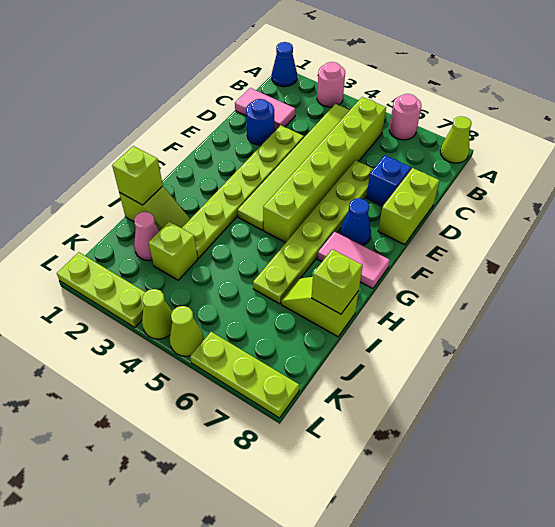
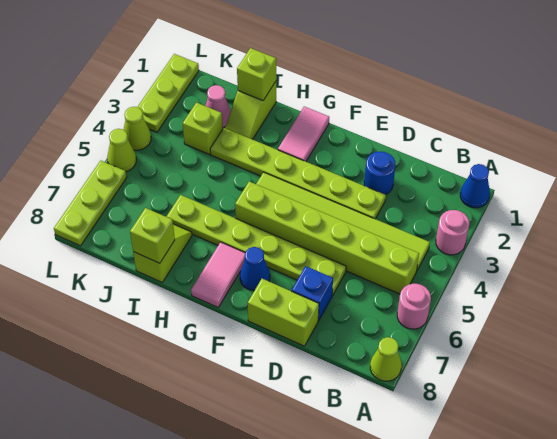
pink 1x2 tile [235,88,295,130] -> pink 1x2 tile moved to [278,107,329,161]

